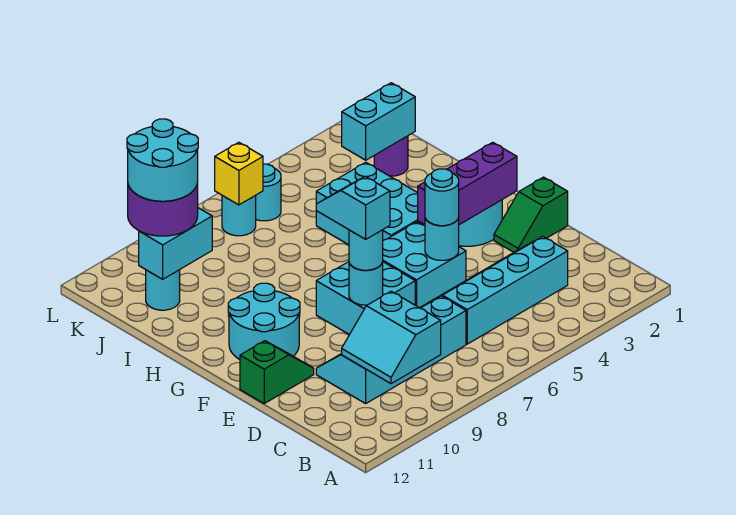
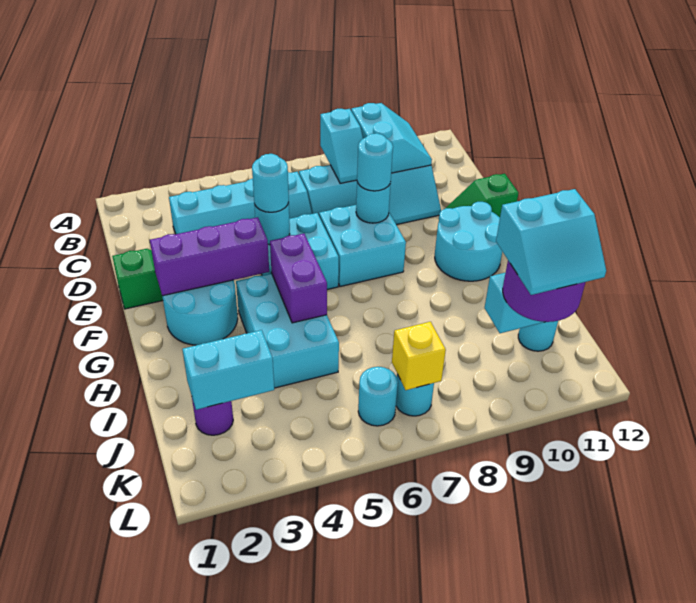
cyan 1x2 slope [316,176,390,239] -> cyan 1x2 slope moved to [320,109,363,183]
none -> purple 1x2 brick [270,233,327,323]
cyan 2x2 round brick [127,119,198,201] -> cyan 2x2 slope [496,189,606,295]

